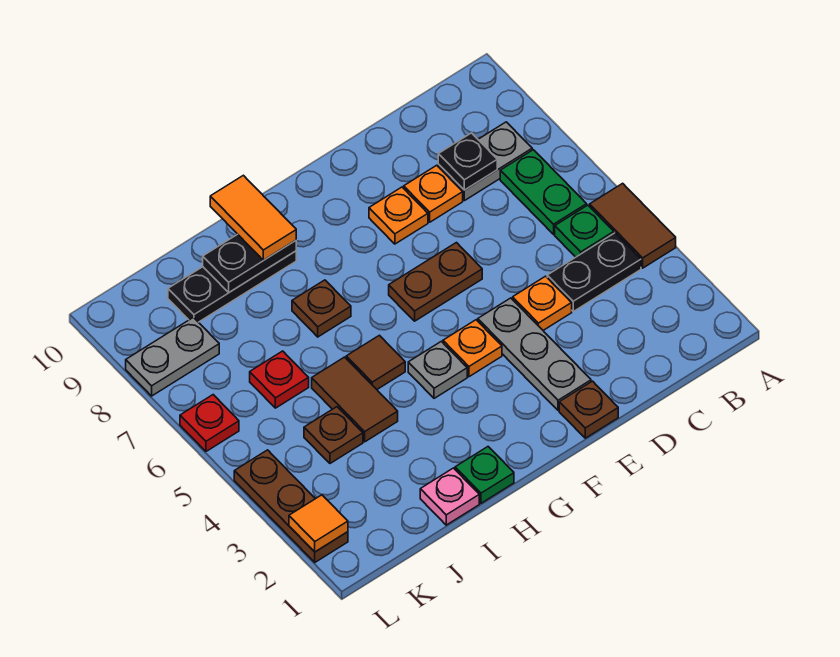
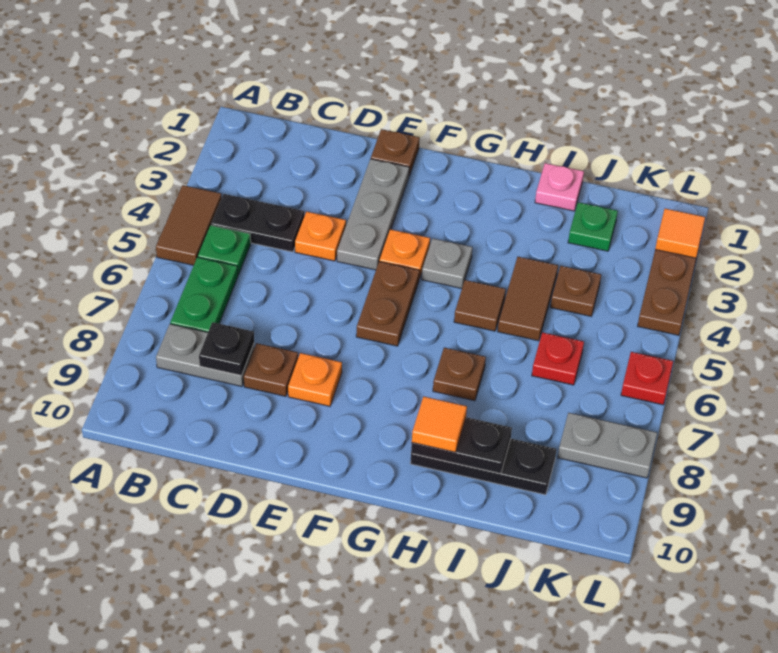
orange 1x1 plate [404,165,463,222] -> brown 1x1 plate [244,343,298,396]
brown 1x2 plate [389,243,482,321] -> brown 1x2 plate turned to [356,261,420,346]
green 1x1 plate [455,447,514,503] -> green 1x1 plate moved to [568,202,618,251]
orange 1x2 tile [210,175,296,260] -> orange 1x1 tile [412,396,467,452]

